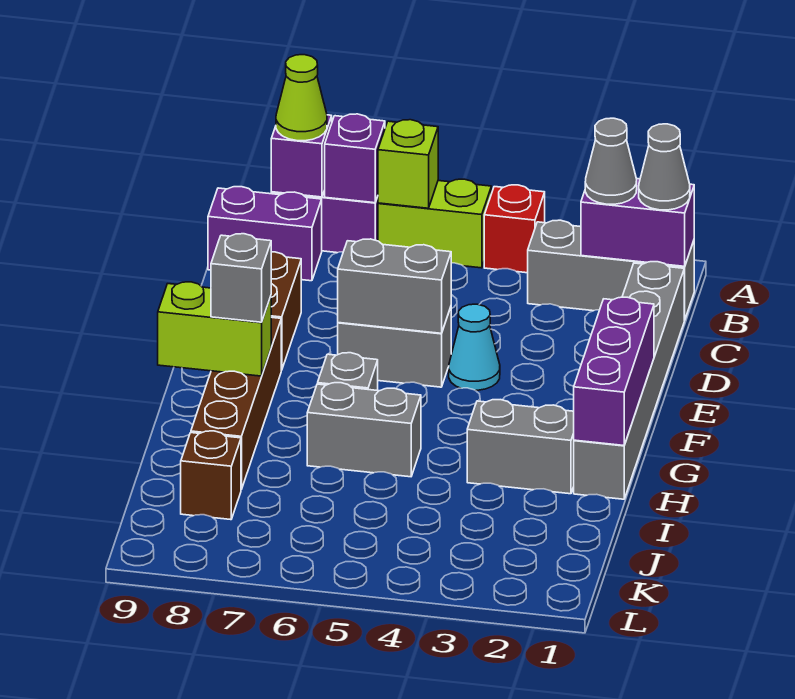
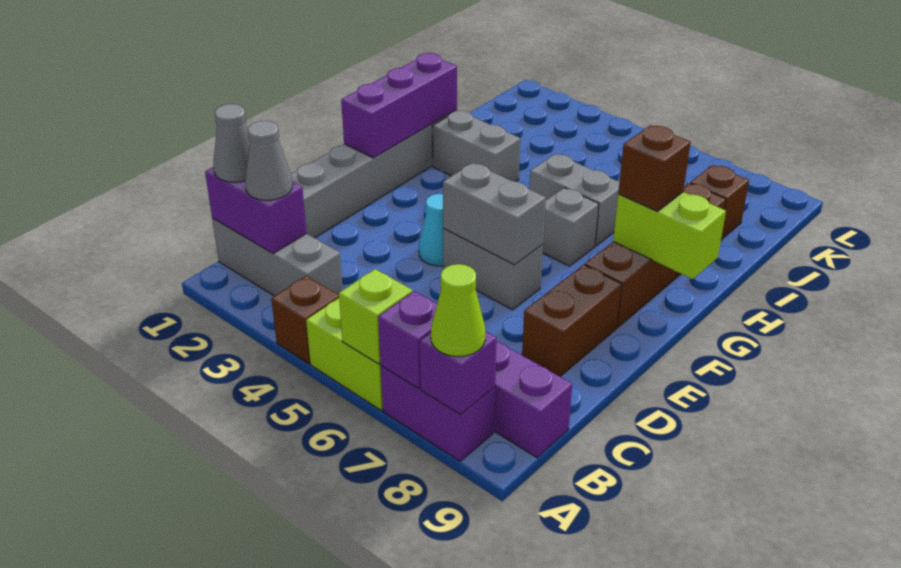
red 1x1 brick [484,185,545,273] -> brown 1x1 brick [271,276,339,364]
grey 1x1 brick [211,234,271,322] -> brown 1x1 brick [618,125,691,212]

